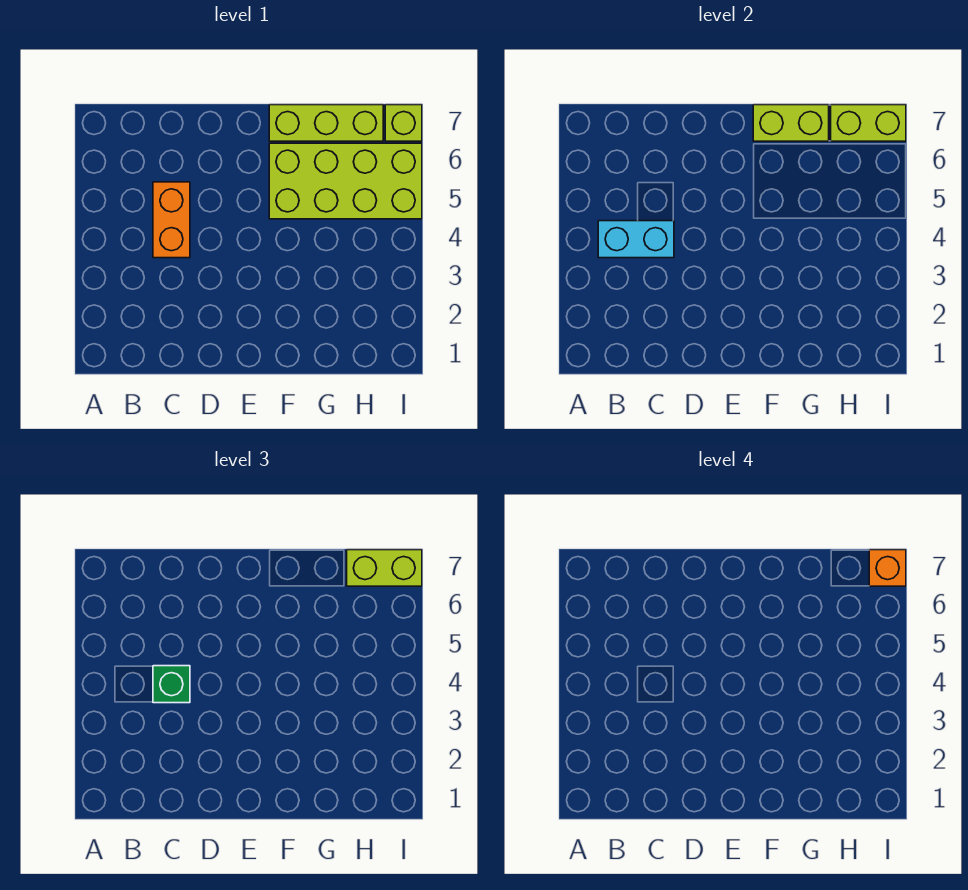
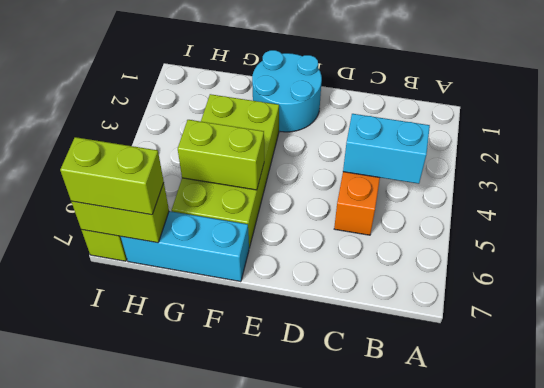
green 1x1 brick [153,666,190,703] -> none
none -> cyan 2x2 round brick [252,50,322,132]
lime 2x4 brick [269,143,422,219] -> lime 2x4 brick turned to [172,94,279,248]
lime 1x3 brick [269,105,383,141] -> cyan 1x3 brick [121,211,249,282]
lime 1x2 brick [753,105,829,141] -> lime 1x2 brick moved to [178,120,264,190]
orange 1x1 brick [869,550,906,586] -> none

